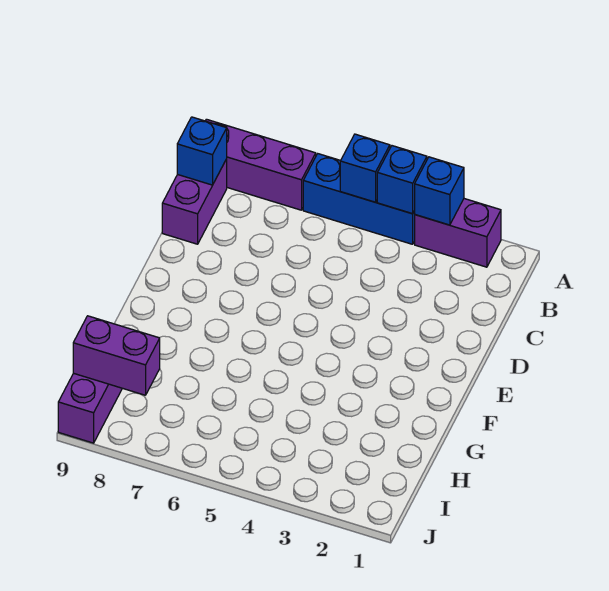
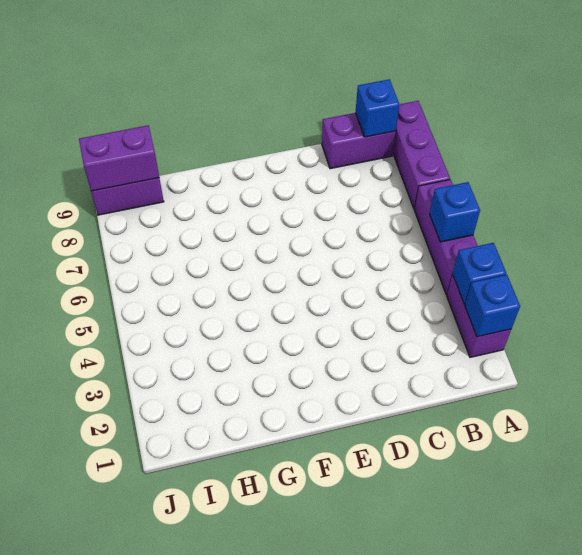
blue 1x3 brick [303,154,415,244] -> purple 1x3 brick [414,180,477,295]
blue 1x1 brick [377,146,427,214] -> blue 1x1 brick moved to [465,275,520,337]
purple 1x2 brick [73,316,160,395] -> purple 1x2 brick turned to [79,125,159,191]

